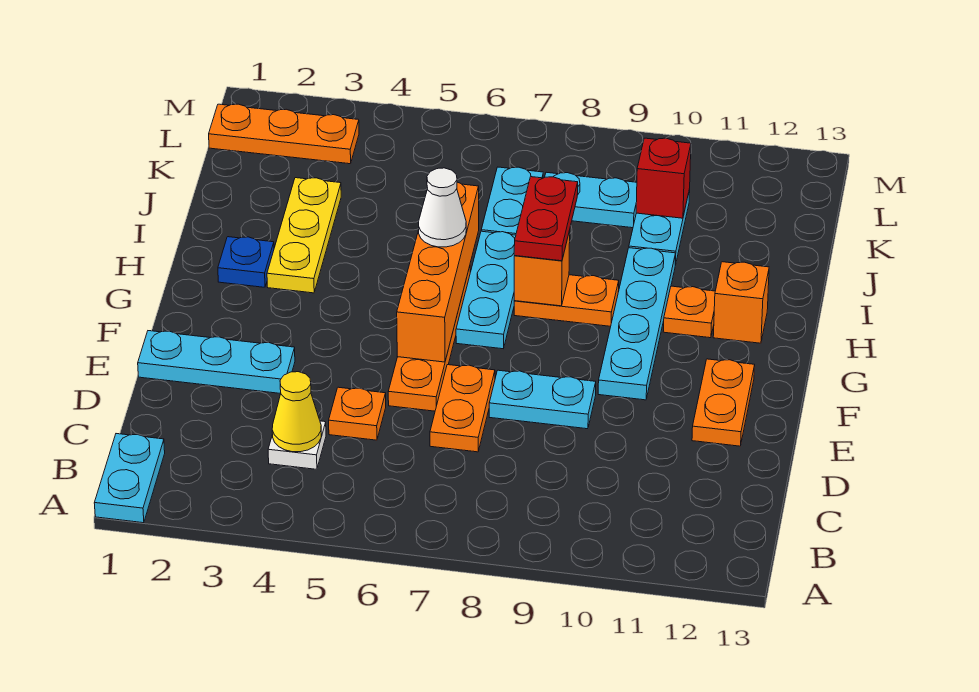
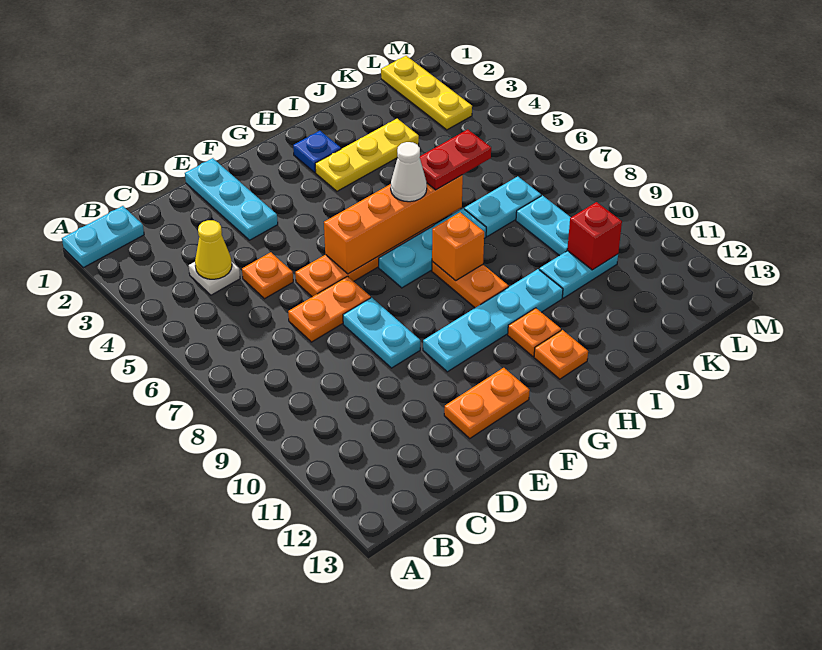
red 1x2 plate [514,177,578,261] -> red 1x2 plate moved to [420,129,491,190]
orange 1x1 brick [713,262,769,343] -> orange 1x1 plate [534,330,588,379]
orange 1x3 plate [209,104,359,164] -> yellow 1x3 plate [381,56,472,130]

